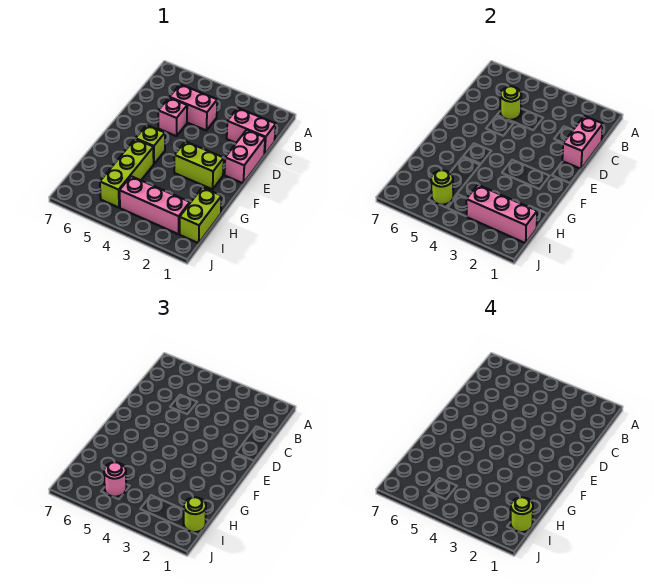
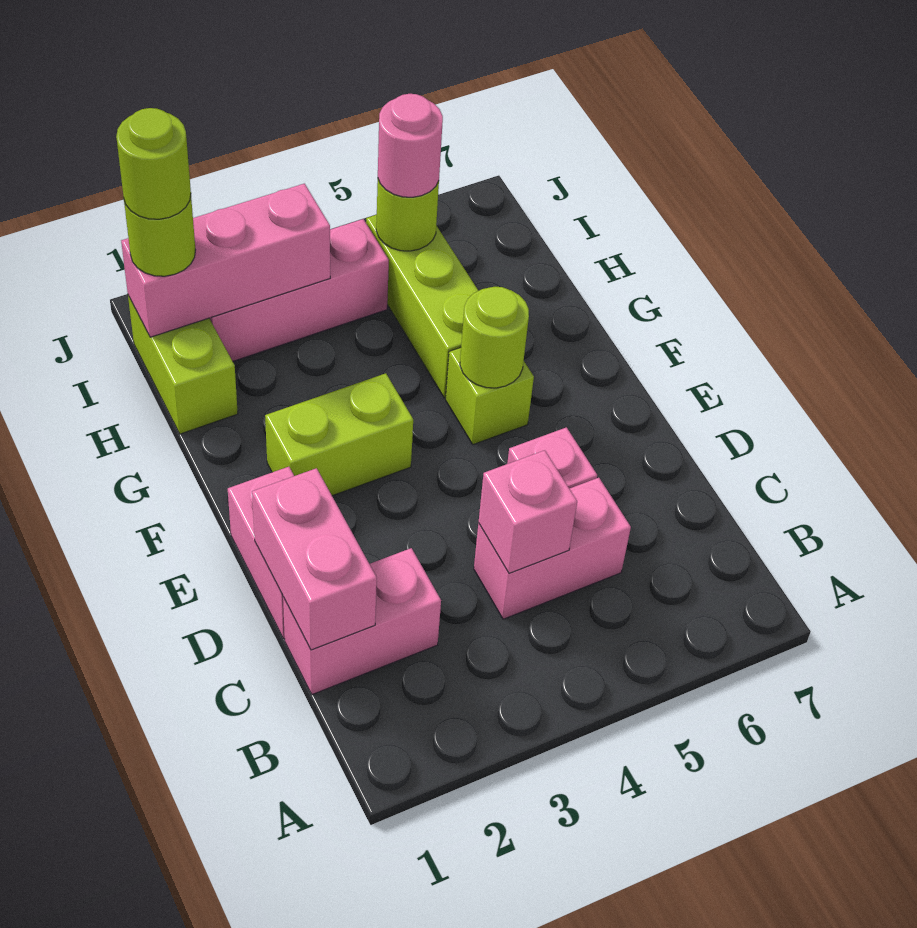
none -> pink 1x1 brick [479,450,577,573]
lime 1x1 round brick [500,86,521,120] -> lime 1x1 round brick moved to [460,287,529,388]

